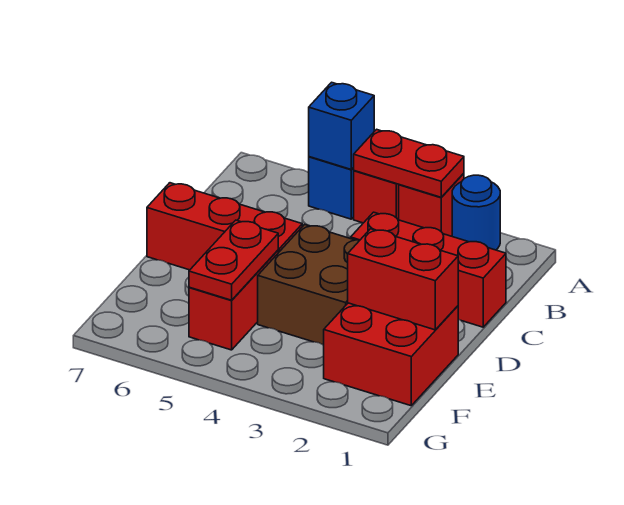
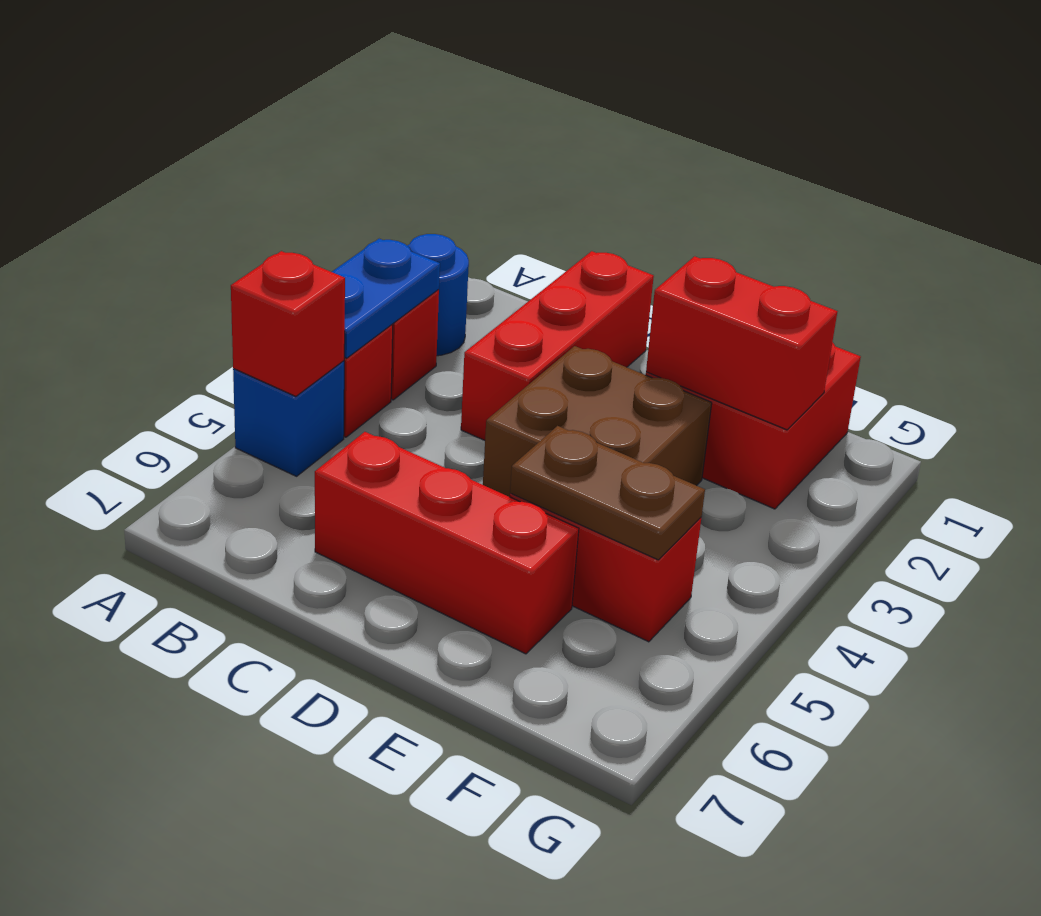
red 1x2 plate [354,129,464,197] -> blue 1x2 plate [332,239,440,358]
blue 1x1 brick [309,82,374,170] -> red 1x1 brick [231,251,345,396]
red 1x3 brick [147,183,302,270] -> red 1x3 brick turned to [315,432,579,654]
red 1x2 brick [348,229,458,330] -> red 1x2 brick turned to [646,256,837,430]
red 1x2 plate [189,220,278,300] -> brown 1x2 plate [510,426,705,560]

